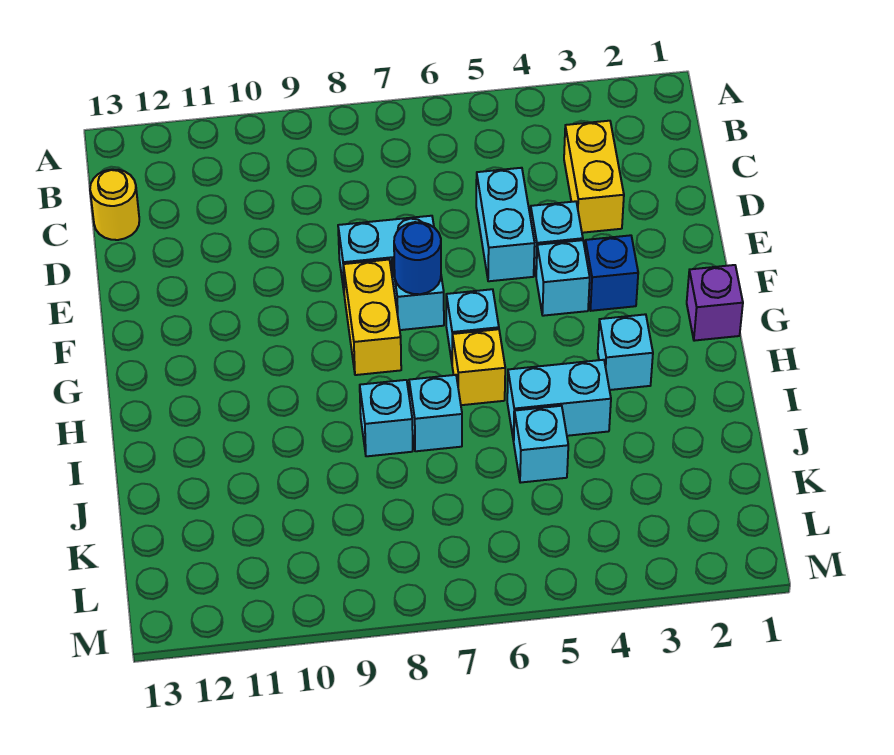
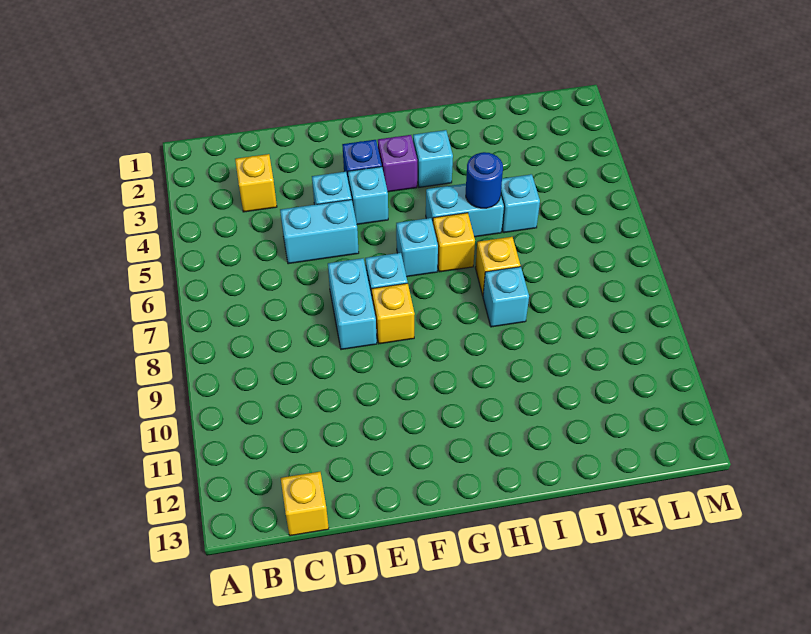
yellow 1x2 brick [564,121,624,233] -> yellow 1x1 brick [235,154,277,212]
yellow 1x1 round brick [90,169,139,240] -> yellow 1x1 brick [281,472,329,536]
blue 1x1 round brick [394,222,441,294] -> blue 1x1 round brick moved to [466,152,503,208]
yellow 1x2 brick [343,260,401,375] -> yellow 1x1 brick [372,283,415,344]
purple 1x1 brick [687,265,743,341] -> purple 1x1 brick moved to [378,135,417,192]
cyan 1x2 brick [507,360,611,441] -> cyan 1x2 brick turned to [426,184,504,237]
cyan 1x1 brick [409,375,462,451] -> yellow 1x1 brick [475,237,520,295]

